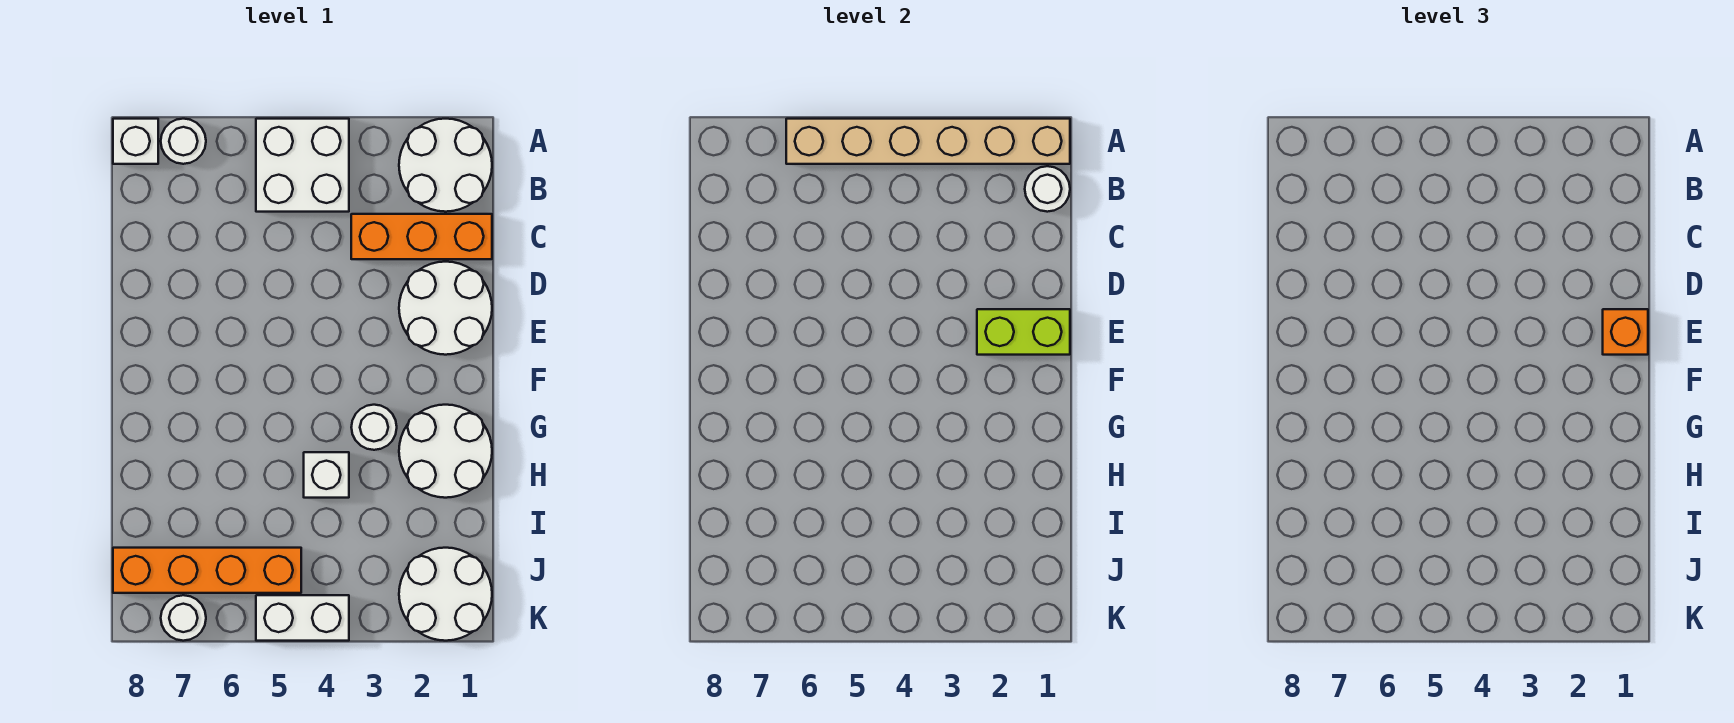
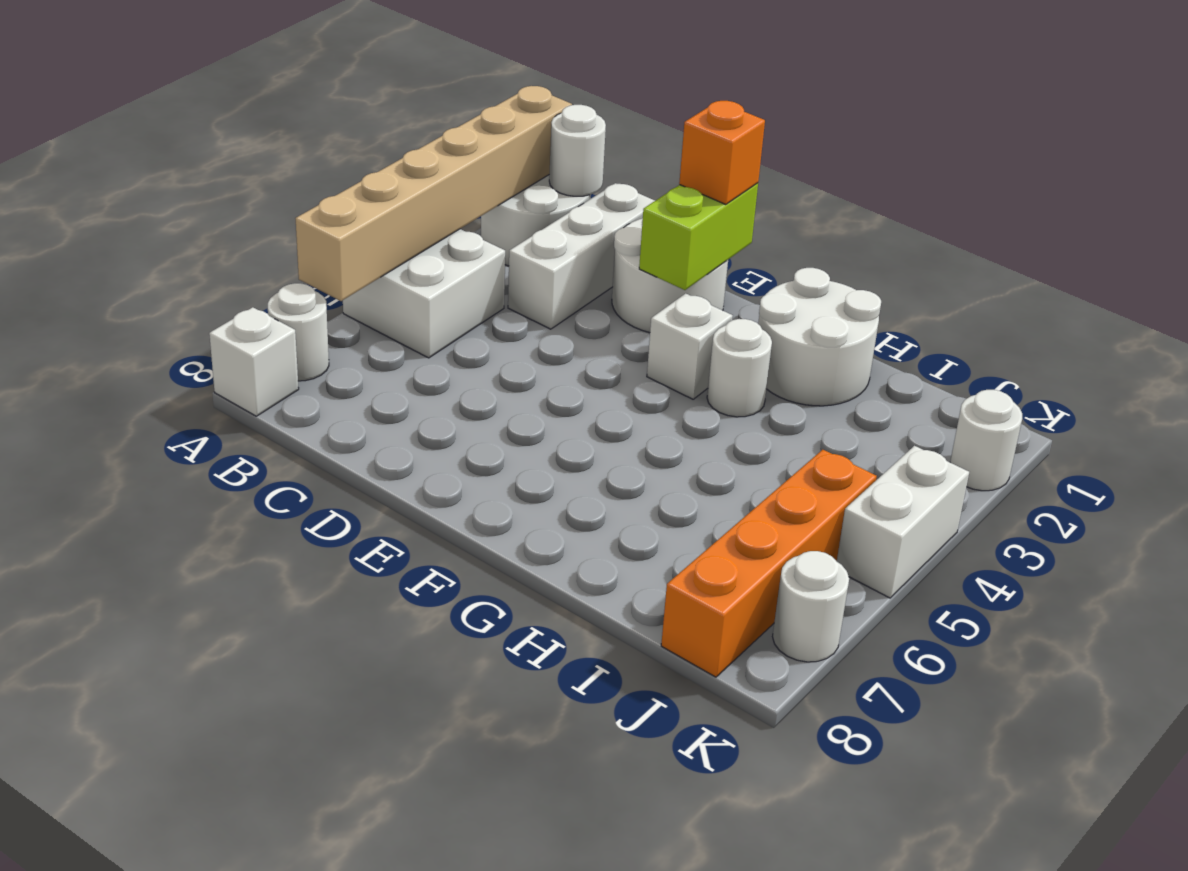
orange 1x3 brick [351,214,492,259] -> white 1x3 brick [508,183,655,329]
white 1x1 brick [304,452,349,498] -> white 1x1 brick moved to [647,293,733,399]
white 2x2 round brick [399,548,492,641] -> white 1x1 round brick [950,390,1022,491]

